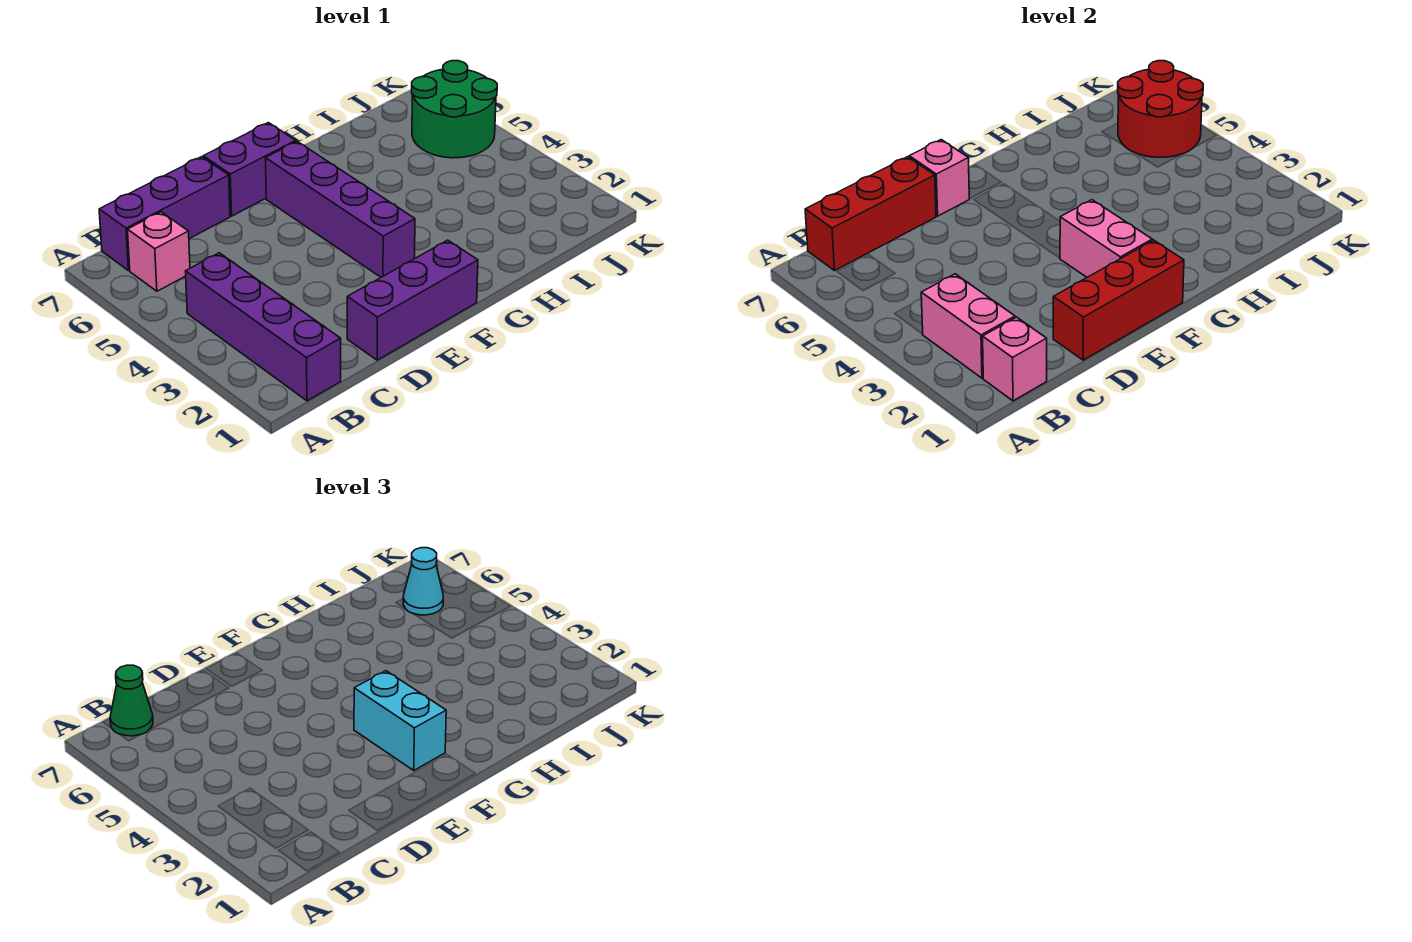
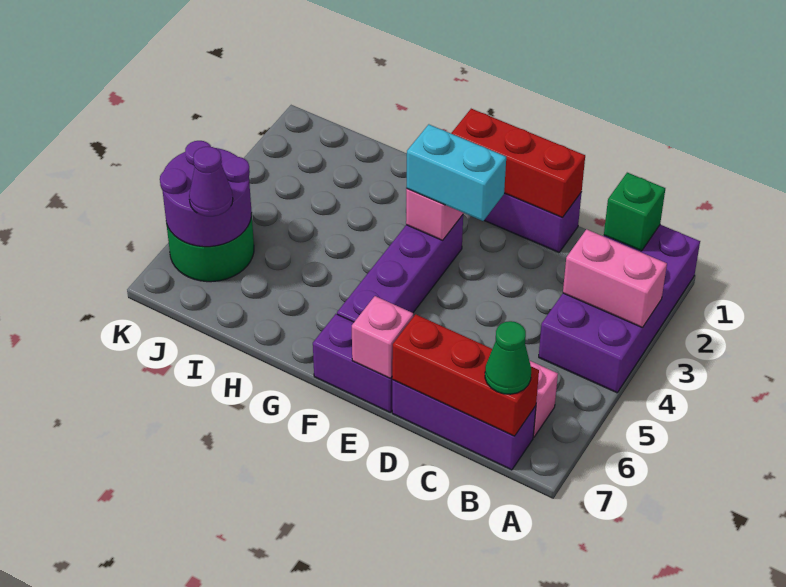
purple 1x4 brick [186,253,341,401] -> purple 2x4 brick [539,225,700,393]
pink 1x1 brick [983,317,1047,401] -> green 1x1 brick [604,173,665,251]
pink 1x2 brick [921,274,1015,378] -> pink 1x2 brick turned to [563,229,667,328]
cyan 1x2 brick [354,671,446,770] -> cyan 1x2 brick turned to [406,124,506,221]
red 2x2 round brick [1118,61,1203,158] -> purple 2x2 round brick [160,141,252,247]
cyan 1x1 cone [403,548,443,615] -> purple 1x1 cone [189,147,233,216]

